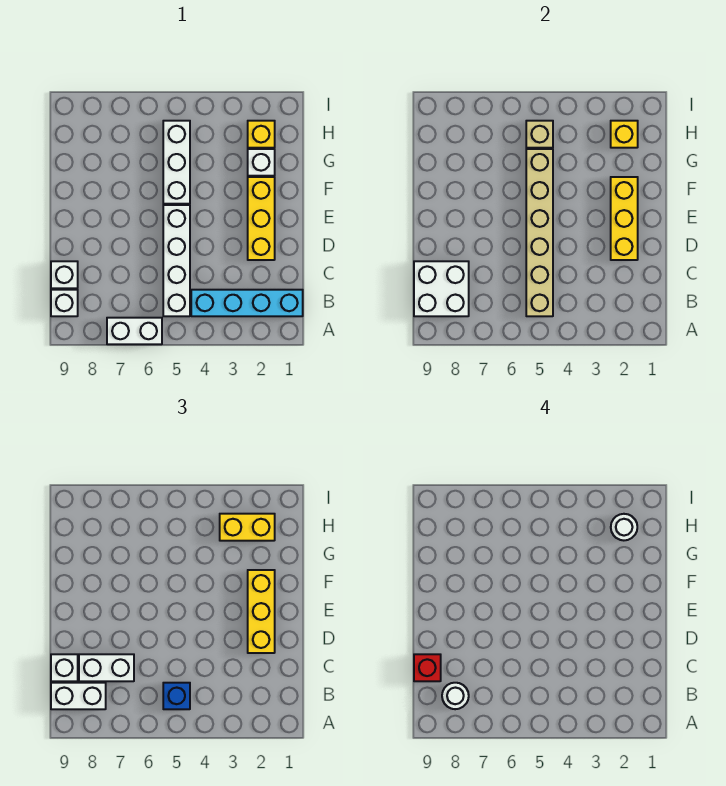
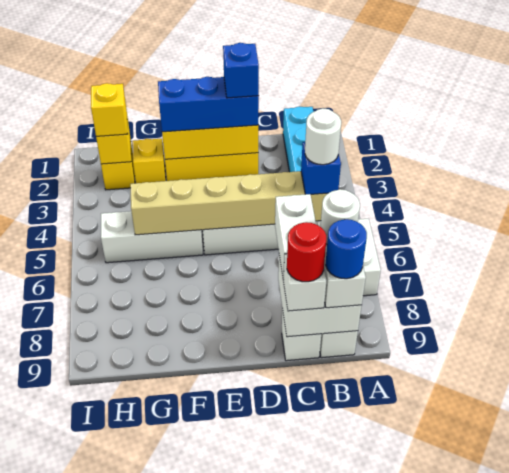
none -> blue 1x1 round brick [326,219,367,279]
red 1x1 brick [414,654,441,681] -> red 1x1 round brick [287,222,326,282]
yellow 1x3 brick [248,570,275,653] -> blue 1x3 brick [158,77,259,132]
none -> blue 1x1 brick [223,43,259,98]
white 1x1 brick [248,149,275,176] -> yellow 1x1 brick [132,139,166,183]
yellow 1x2 brick [220,514,275,541] -> yellow 1x1 brick [91,83,127,136]
white 1x1 round brick [611,514,637,540] -> white 1x1 round brick moved to [305,108,341,165]
tan 1x1 brick [526,121,553,148] -> none

